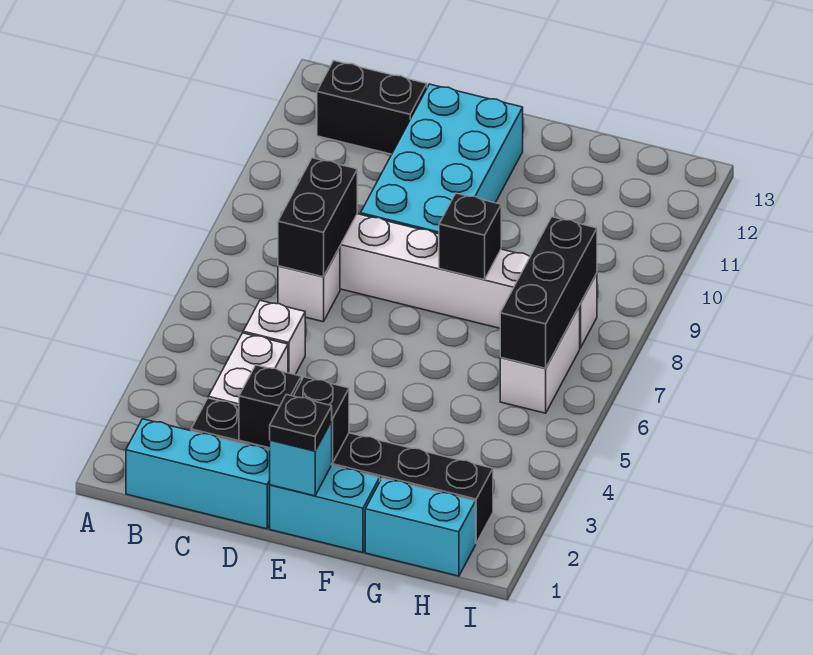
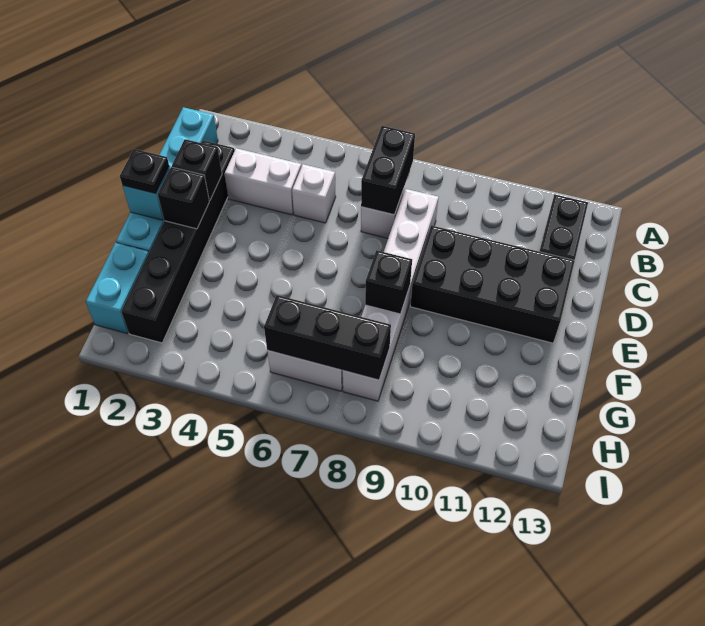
black 1x2 brick [278,158,357,277] -> black 1x2 brick turned to [361,126,415,215]
cyan 2x4 brick [361,84,523,234] -> black 2x4 brick [410,225,575,343]

